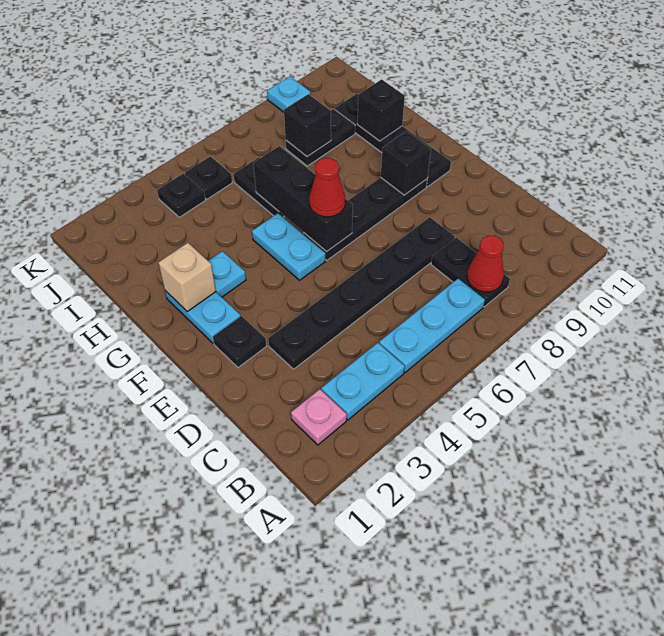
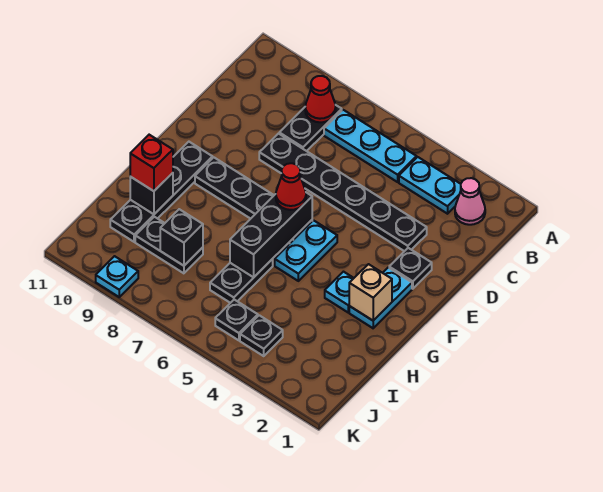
pink 1x1 plate [291,389,347,445] -> pink 1x1 cone [455,178,485,225]
black 1x1 brick [381,131,431,195] -> none
none -> red 1x1 brick [130,135,173,191]

